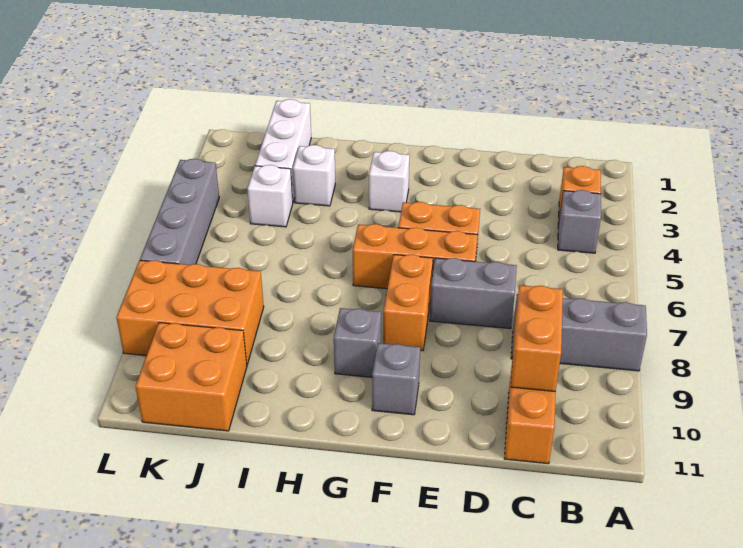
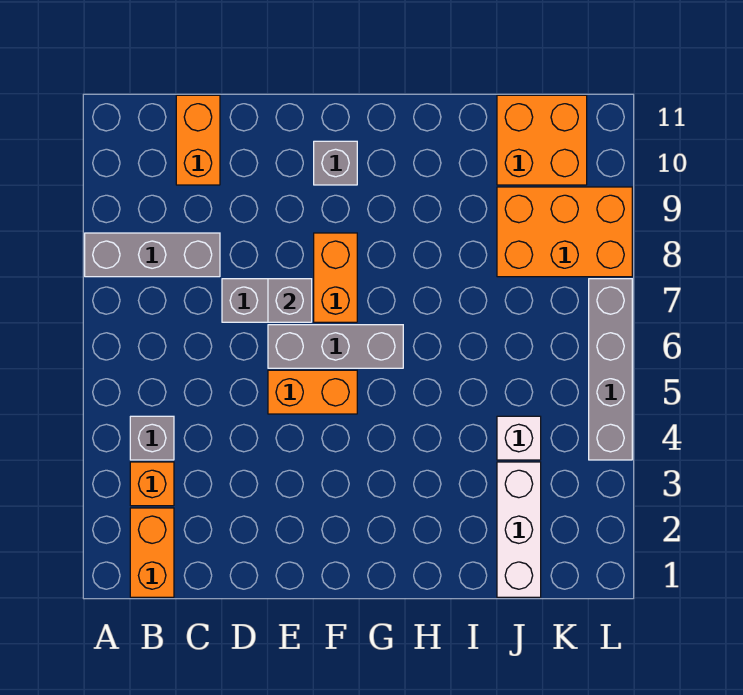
orange 1x2 brick [511,285,563,392] -> orange 1x2 brick moved to [130,508,174,597]
orange 1x3 brick [353,224,477,289] -> grey 1x3 brick [268,325,403,368]
white 1x1 brick [369,151,409,212] -> none
grey 1x1 brick [334,308,381,377] -> grey 1x1 brick moved to [268,279,312,322]
white 1x1 brick [293,145,335,206] -> none

